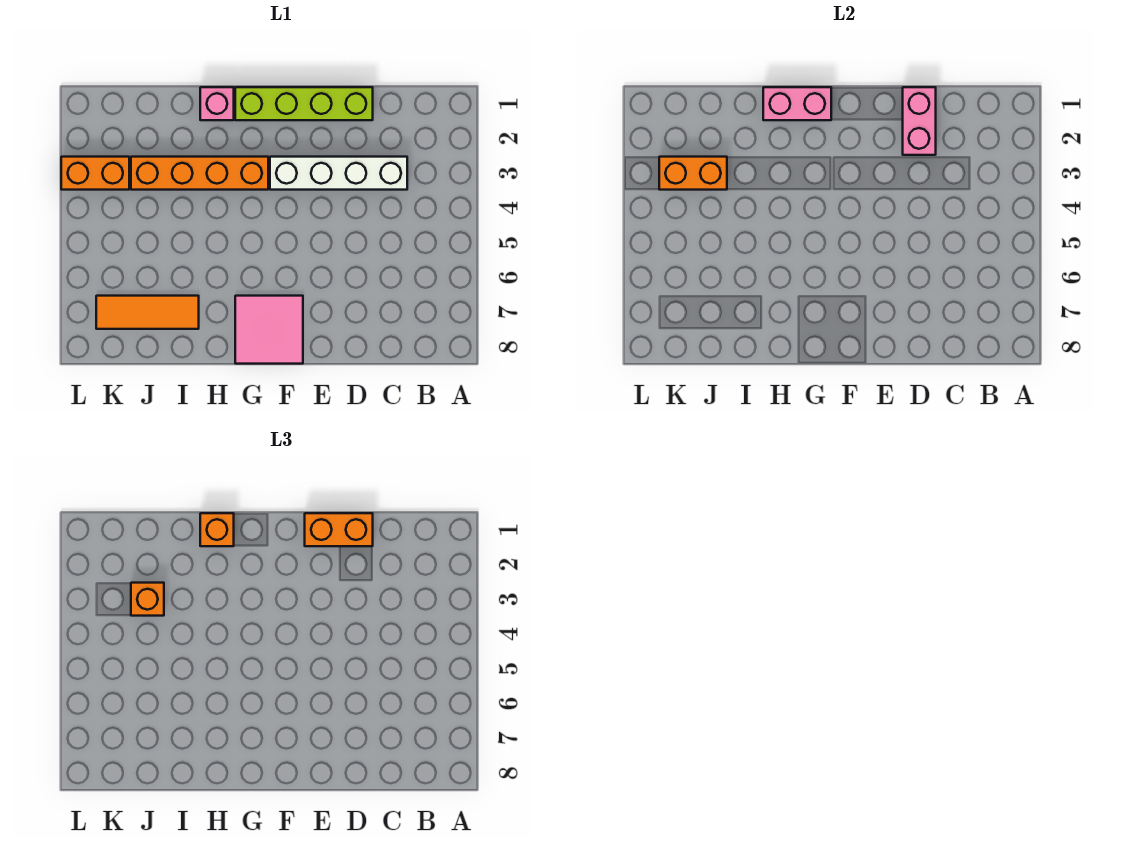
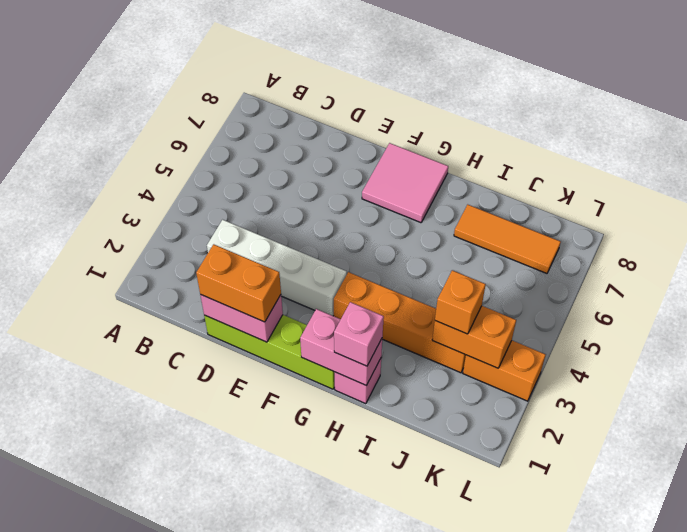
pink 1x2 brick [903,87,936,155] -> pink 1x2 brick turned to [200,294,283,342]
orange 1x1 brick [200,513,234,546] -> pink 1x1 brick [334,302,384,366]

